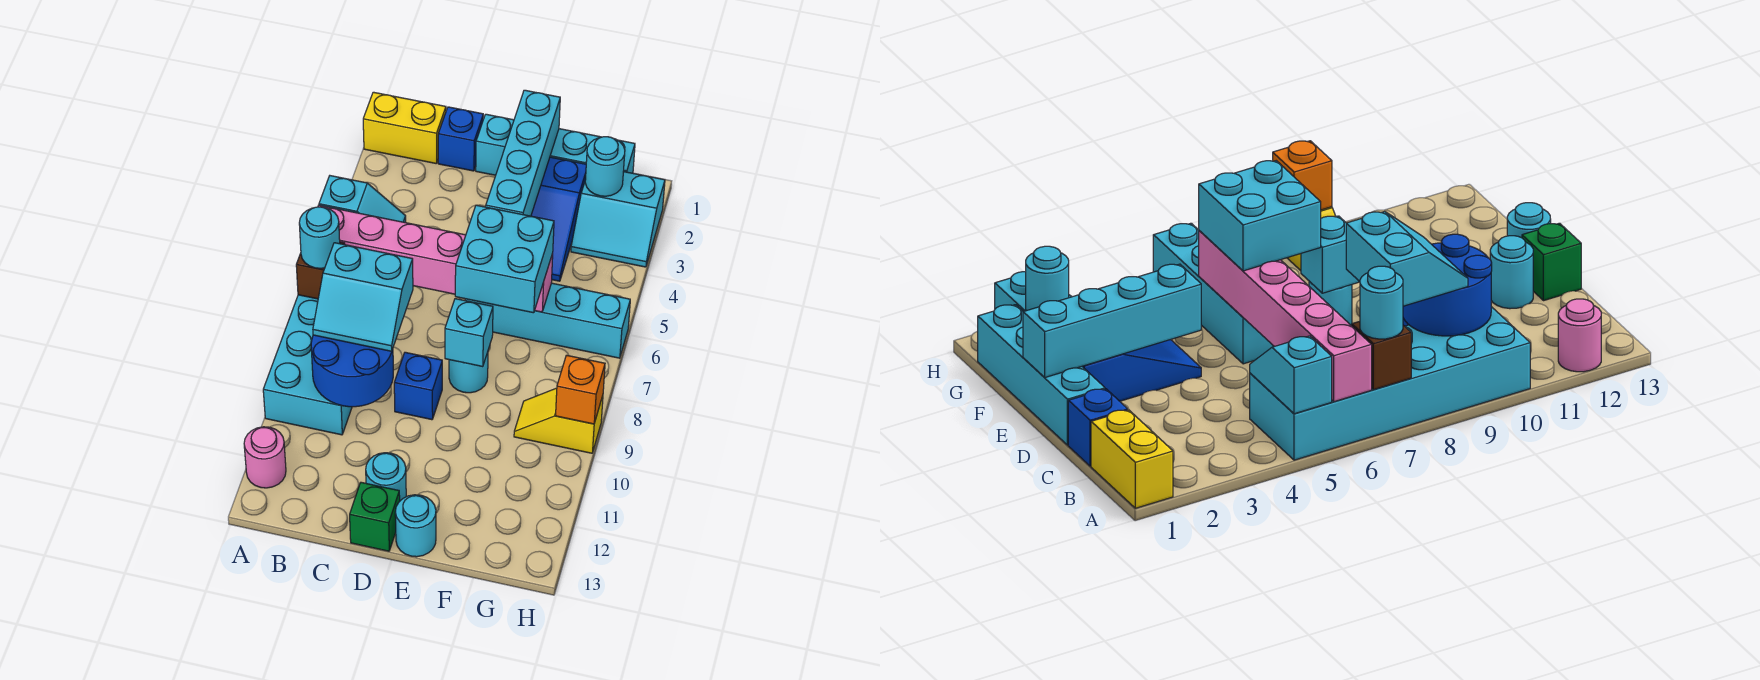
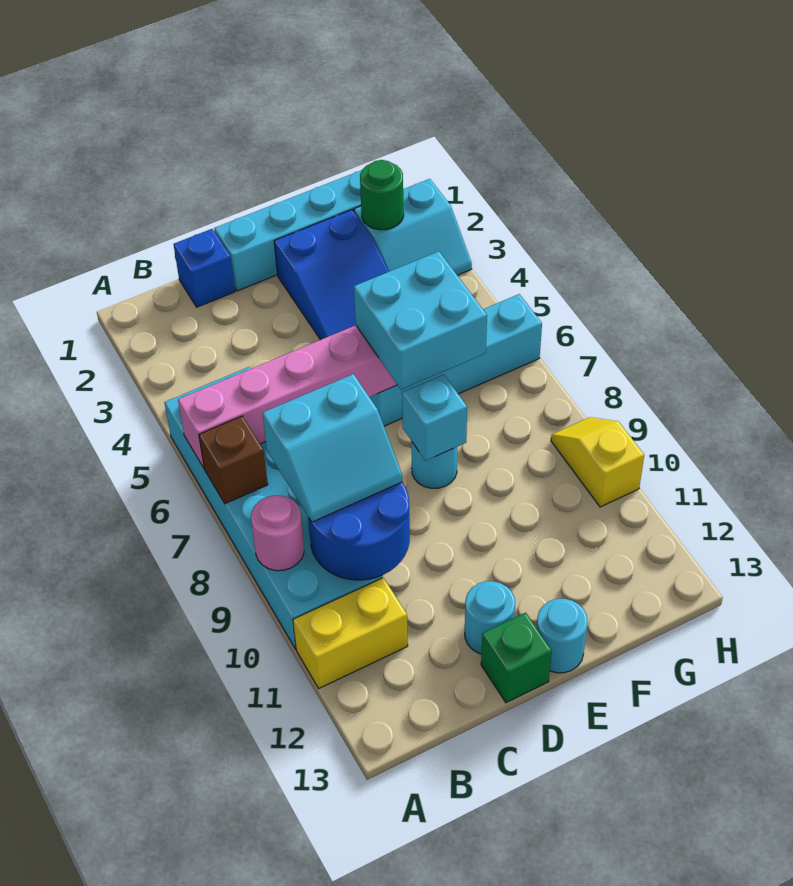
yellow 1x2 brick [363,92,446,163] -> yellow 1x2 brick moved to [293,578,408,688]
cyan 1x2 slope [319,176,406,222] -> none
cyan 1x1 round brick [299,207,340,268] -> none
pink 1x1 round brick [244,427,286,488] -> pink 1x1 round brick moved to [251,495,304,571]
blue 1x1 brick [394,352,442,420] -> none
cyan 1x4 brick [486,90,560,216] -> none
cyan 1x1 round brick [585,137,625,196] -> green 1x1 round brick [360,160,404,230]
yellow 1x2 slope [514,388,603,453] -> yellow 1x2 slope turned to [551,417,644,507]
orange 1x1 brick [556,355,605,424] -> none

